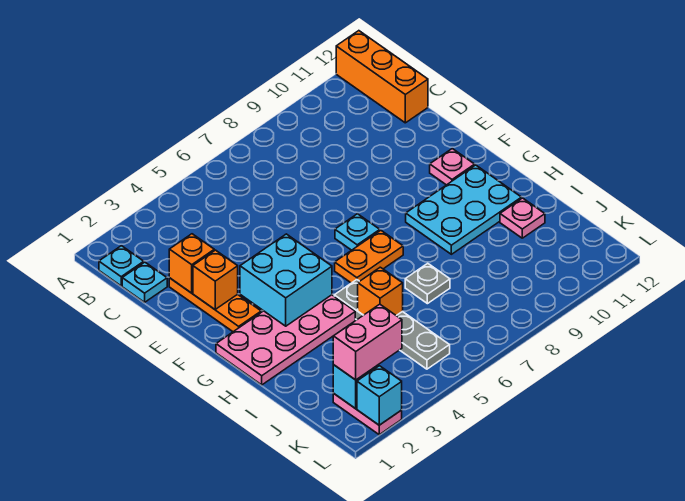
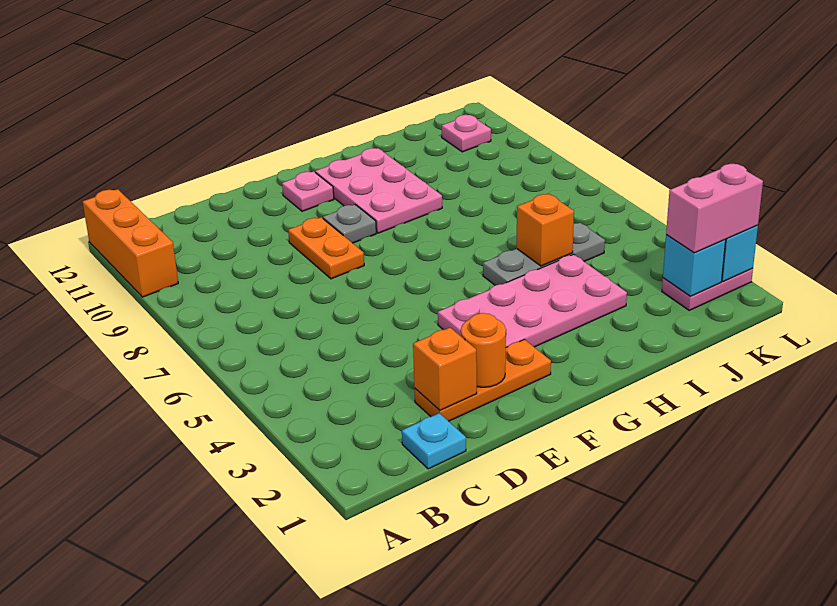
orange 1x3 brick [336,31,428,123] -> orange 1x3 brick turned to [83,189,178,297]
cyan 1x1 plate [99,246,144,286] -> none
orange 1x1 brick [193,250,238,309] -> orange 1x1 round brick [461,313,506,387]
cyan 2x2 brick [240,234,332,326] -> none
cyan 1x1 plate [335,214,380,250] -> none
pink 2x4 plate [216,295,355,385] -> pink 2x4 plate turned to [438,254,627,347]
orange 1x2 plate [335,230,403,283] -> orange 1x2 plate moved to [288,217,364,279]
cyan 2x3 plate [406,165,521,254] -> pink 2x3 plate [315,148,442,233]
grey 1x4 plate [334,280,450,369] -> grey 1x3 plate [483,223,605,285]
grey 1x1 plate [405,263,450,304] -> grey 1x1 plate moved to [323,205,376,243]
pink 1x1 plate [500,198,545,238] -> pink 1x1 plate moved to [442,115,491,152]
pink 1x2 brick [333,304,402,380] -> pink 1x2 brick turned to [666,164,763,253]

